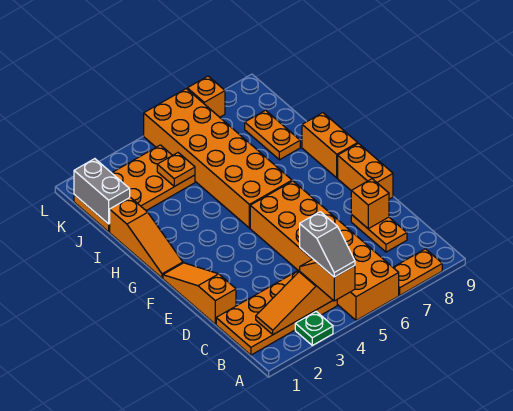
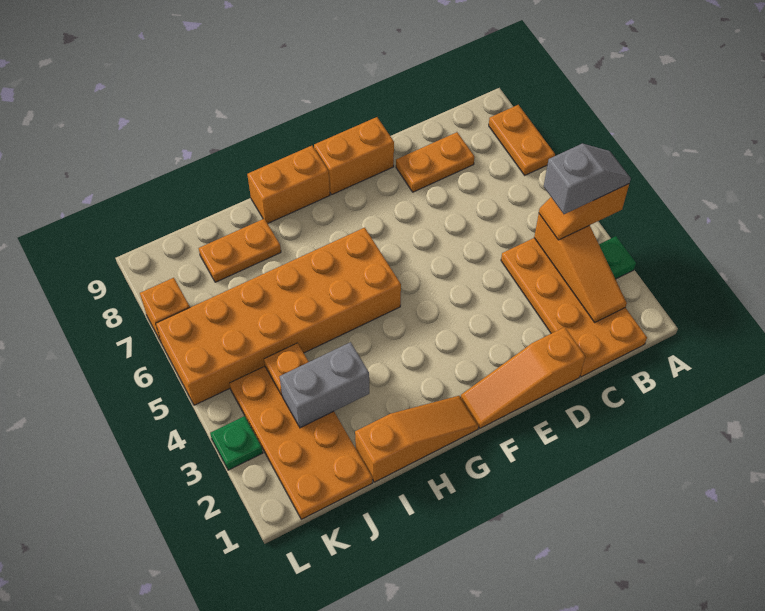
orange 2x6 brick [250,181,399,320] -> none
orange 1x1 brick [351,179,389,229] -> none
grey 1x2 brick [74,159,130,224] -> grey 1x2 brick moved to [280,342,369,428]
none -> green 1x1 plate [210,416,263,470]

